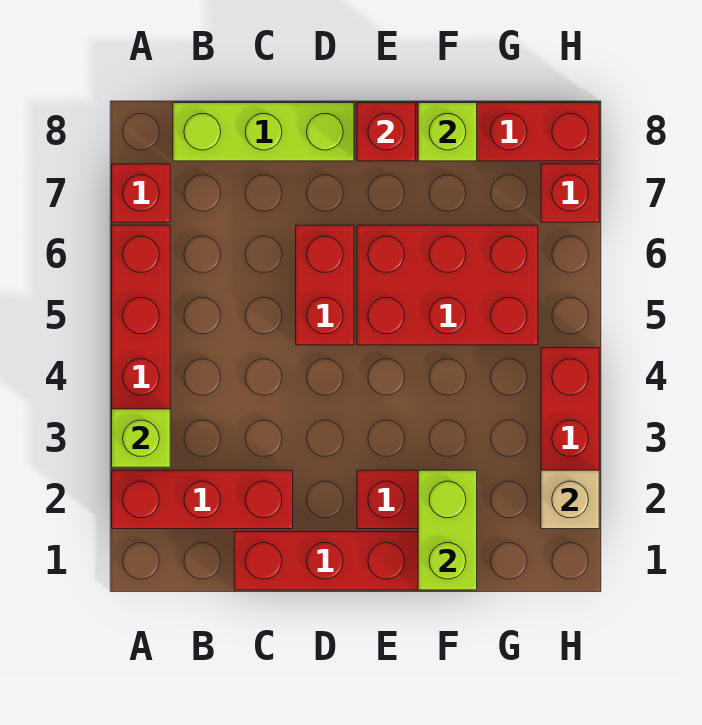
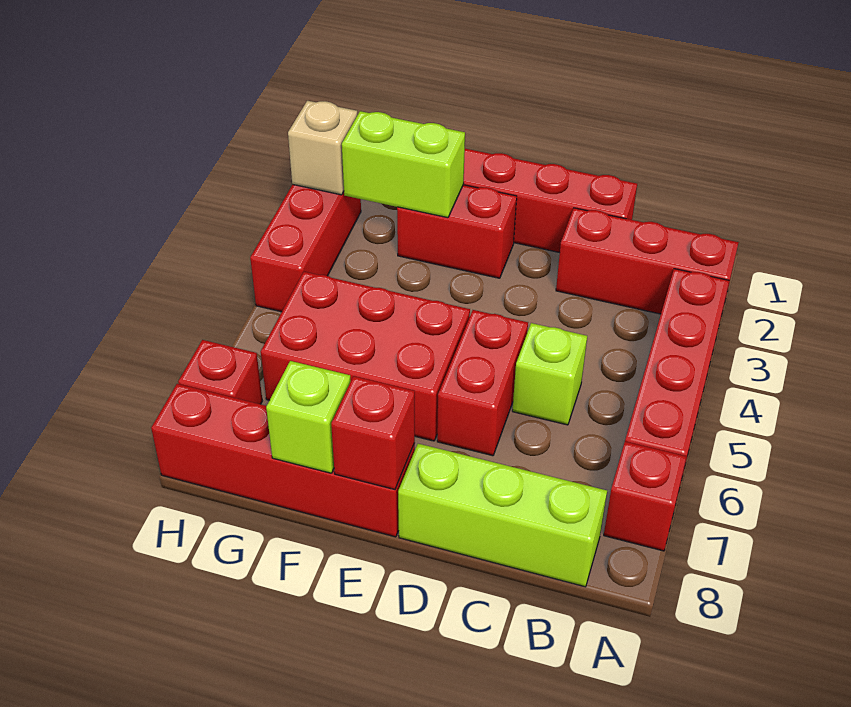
lime 1x1 brick [112,409,170,467] -> lime 1x1 brick moved to [512,323,587,425]
lime 1x2 brick [418,470,477,590] -> lime 1x2 brick turned to [342,111,465,218]

